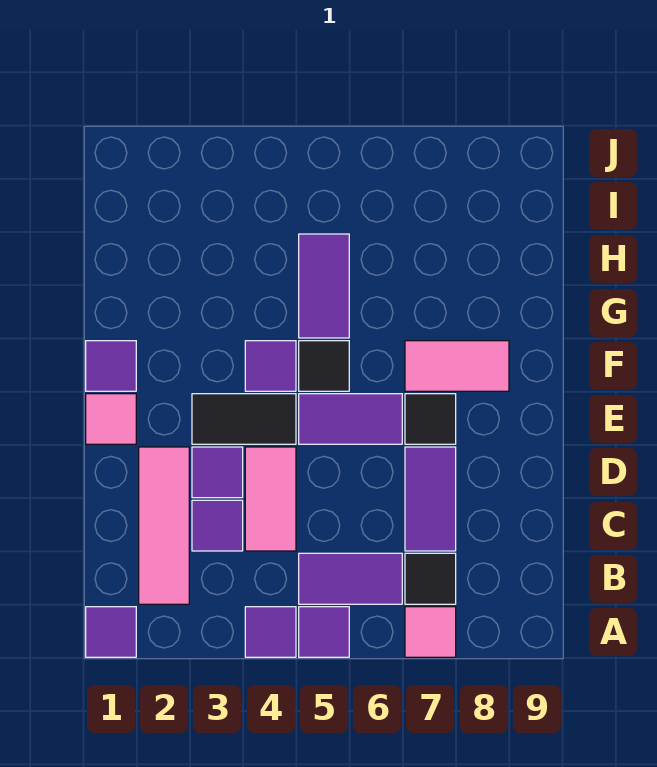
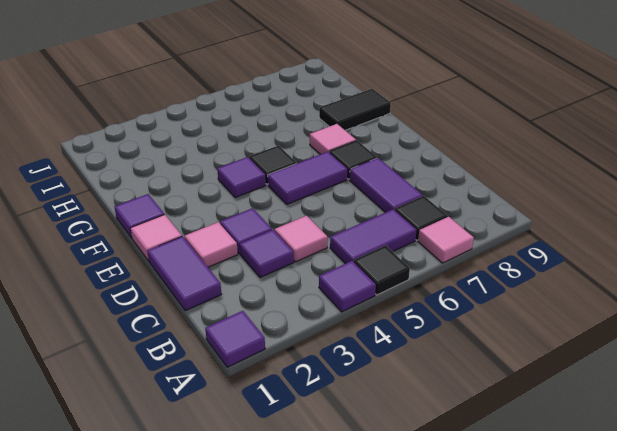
purple 1x1 tile [299,607,349,657] -> black 1x1 tile [354,246,410,295]
pink 1x3 tile [139,447,189,604] -> pink 1x1 tile [185,222,238,267]
pink 1x2 tile [245,447,296,551] -> pink 1x1 tile [275,216,328,262]
black 1x2 tile [192,394,296,444] -> black 1x2 tile moved to [319,89,391,130]
pink 1x2 tile [405,341,509,391] -> pink 1x1 tile [310,124,356,154]
purple 1x2 tile [299,234,349,338] -> purple 1x2 tile moved to [147,236,222,311]

